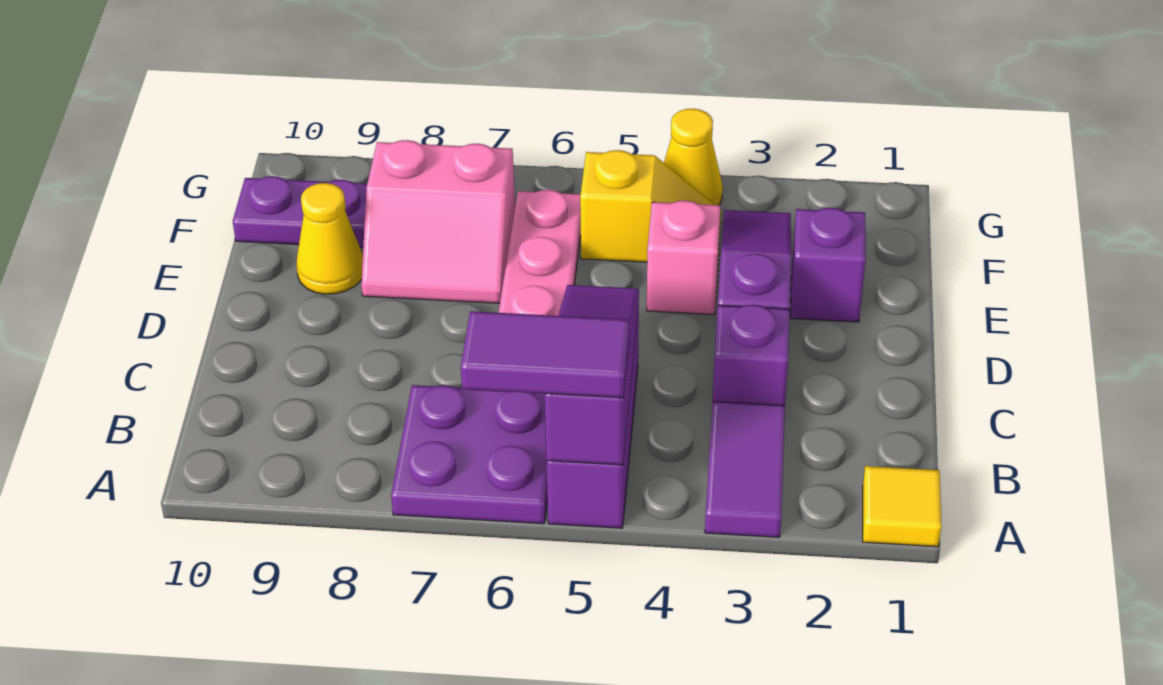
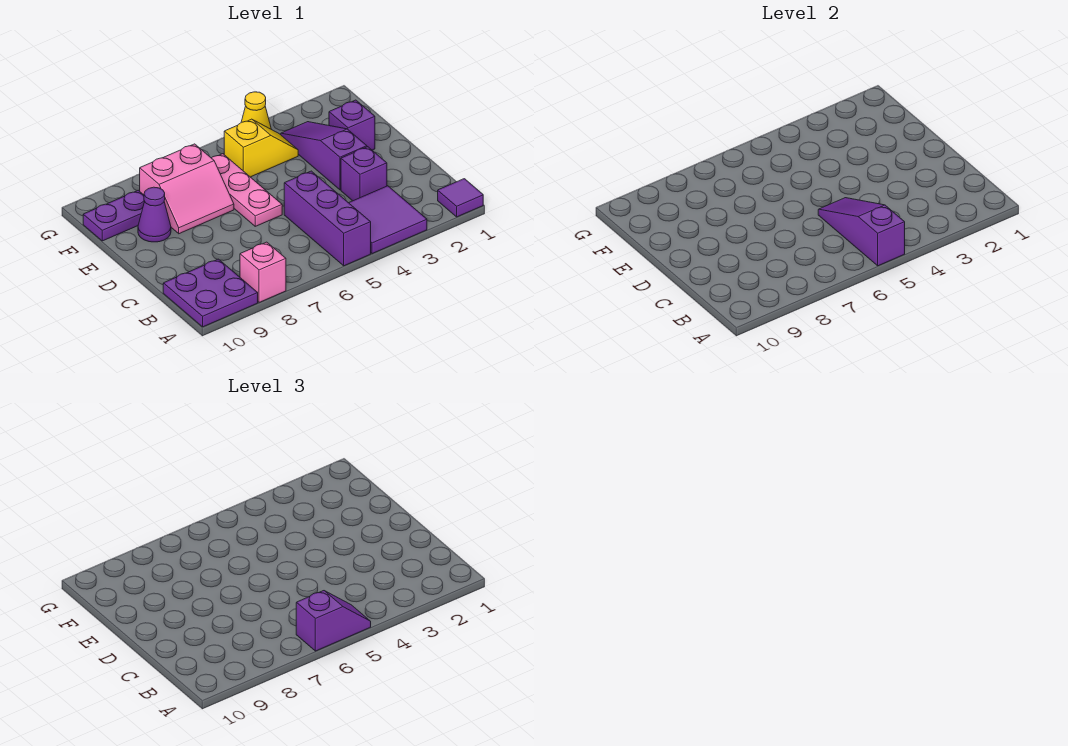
yellow 1x1 tile [863,466,942,547] -> purple 1x1 tile [438,179,483,217]
purple 1x2 tile [705,401,785,537] -> purple 2x2 tile [349,186,427,254]
purple 1x2 tile [461,311,629,398] -> purple 1x2 slope [296,591,371,651]
purple 2x2 plate [391,385,548,524] -> purple 2x2 plate moved to [163,259,258,327]
pink 1x1 brick [647,201,720,314] -> pink 1x1 brick moved to [240,242,286,302]
yellow 1x1 cone [297,183,363,294] -> purple 1x1 cone [138,187,171,242]

